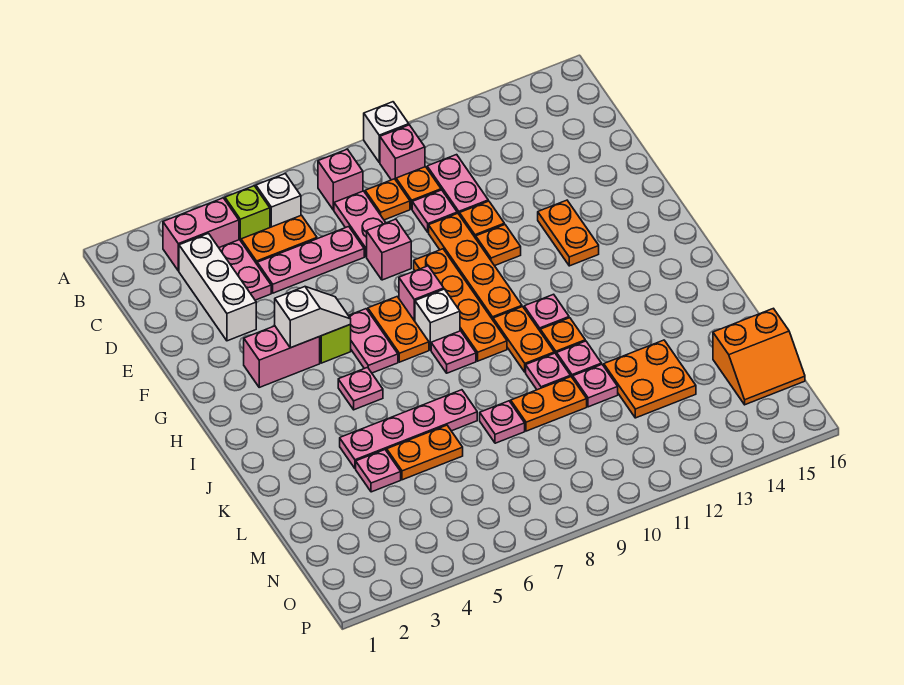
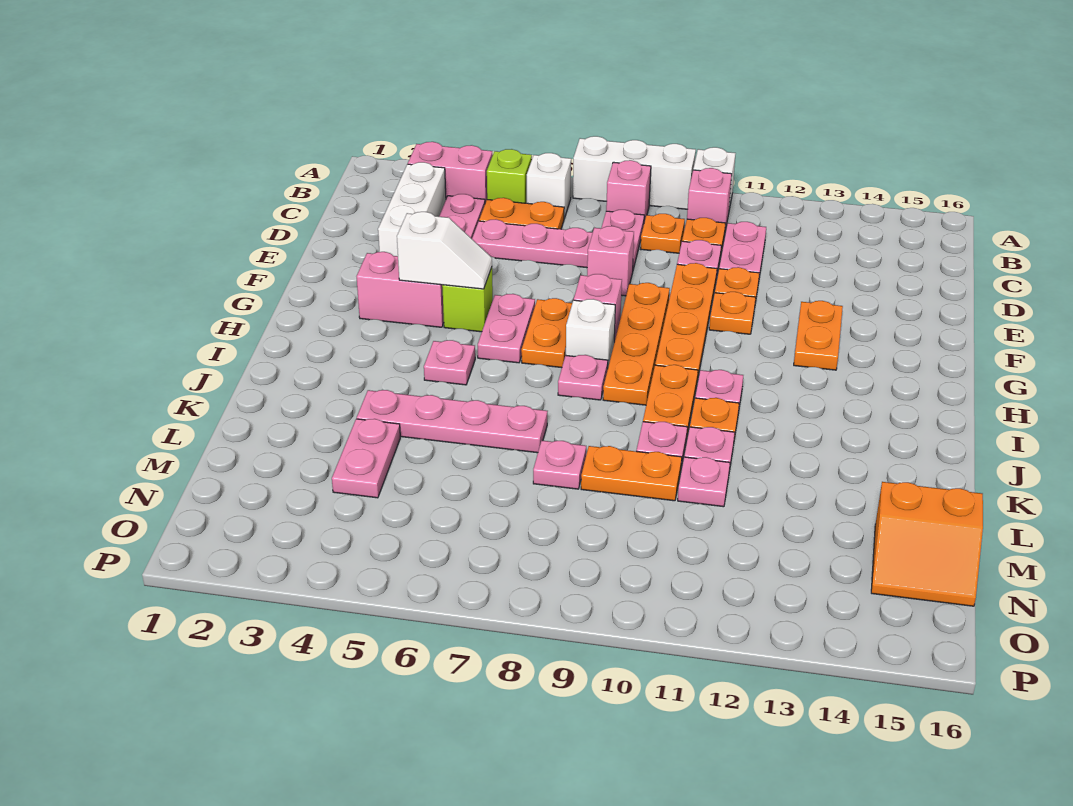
none -> white 1x3 brick [573,136,696,209]
pink 1x1 plate [356,450,401,492] -> pink 1x2 plate [332,419,400,498]
orange 1x2 plate [387,425,463,480] -> none
orange 2x2 plate [604,340,696,418] -> none

